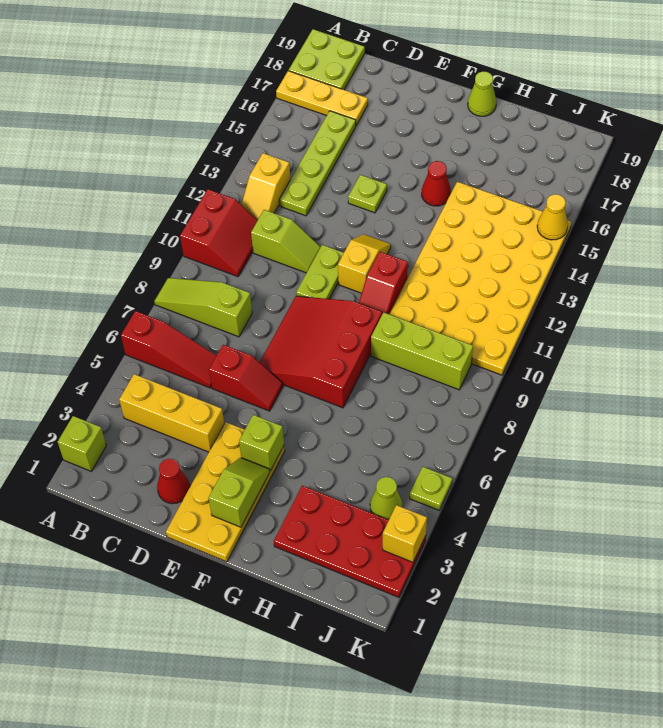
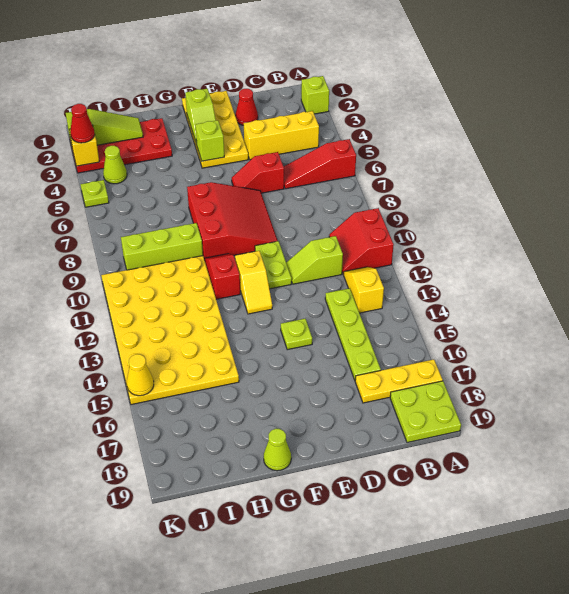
lime 1x3 slope [154,278,252,337] -> lime 1x3 slope moved to [66,109,143,145]
red 1x1 cone [422,161,451,206] -> red 1x1 cone moved to [70,104,95,143]

